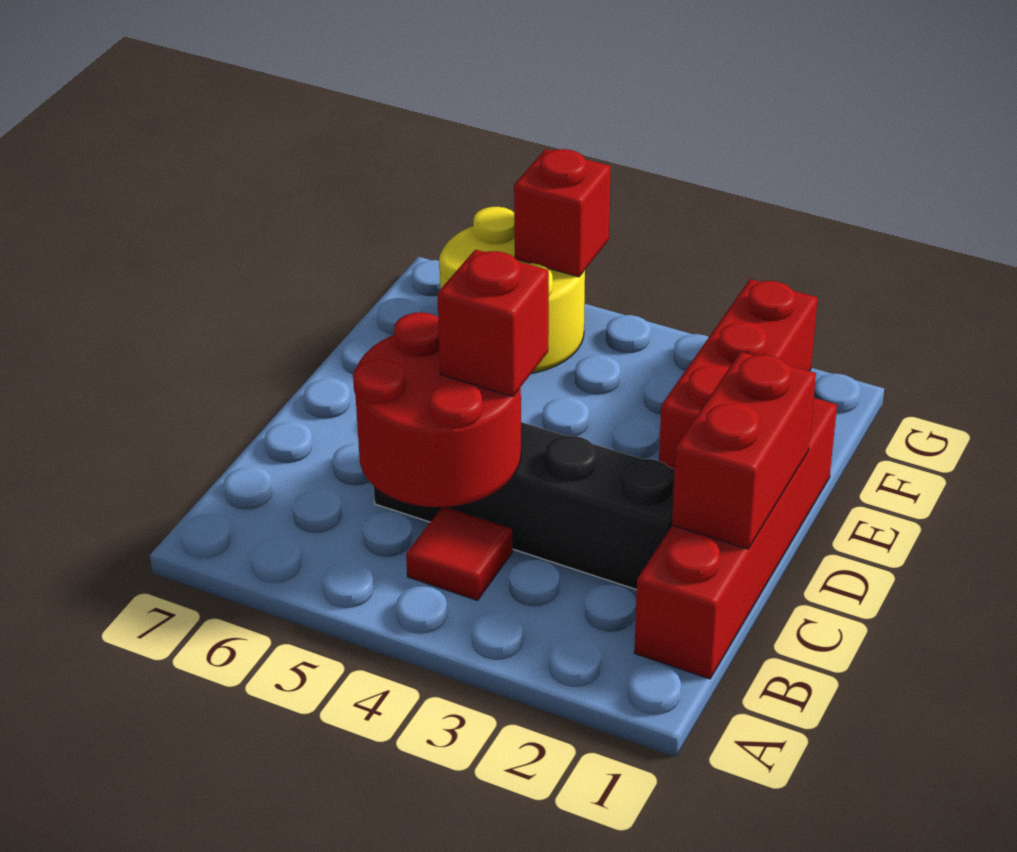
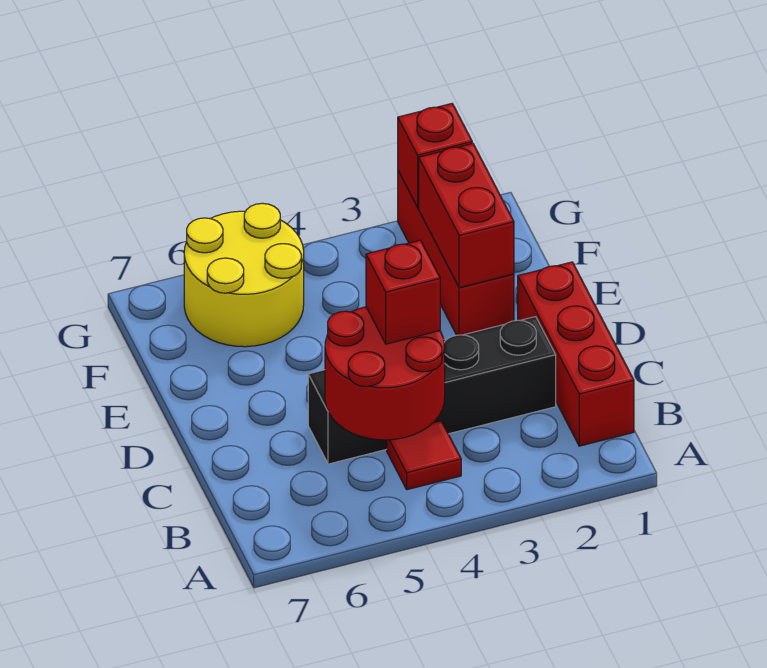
red 1x4 brick [634,398,837,679] -> red 1x3 brick [518,262,634,446]
red 1x2 brick [672,352,816,549] -> red 1x2 brick moved to [419,144,514,288]
red 1x1 brick [514,149,611,277] -> red 1x1 brick moved to [398,104,472,207]

